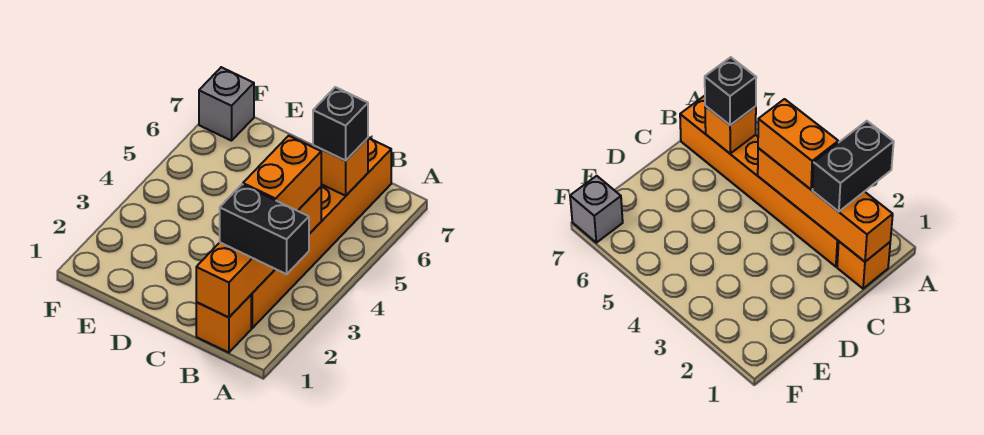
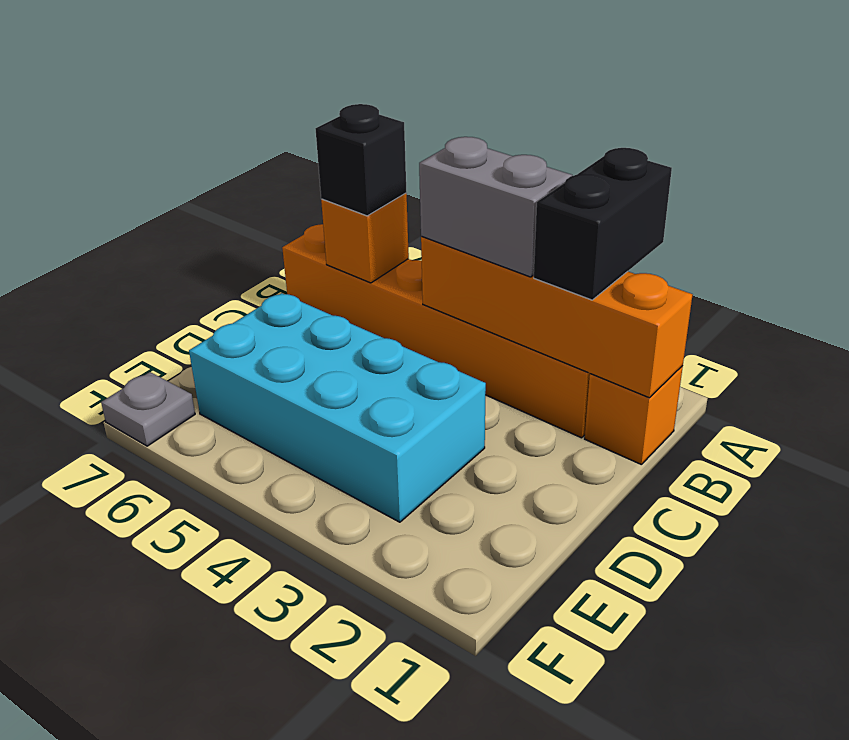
orange 1x2 brick [243,136,321,211] -> grey 1x2 brick [419,137,572,277]
none -> cyan 2x4 brick [189,293,486,522]
grey 1x1 brick [199,67,254,141] -> grey 1x1 plate [101,372,195,446]

